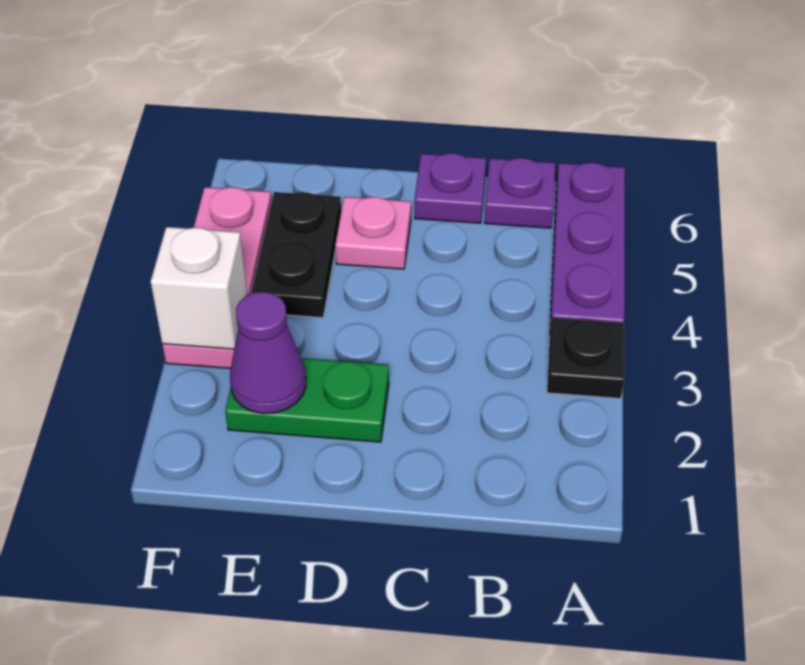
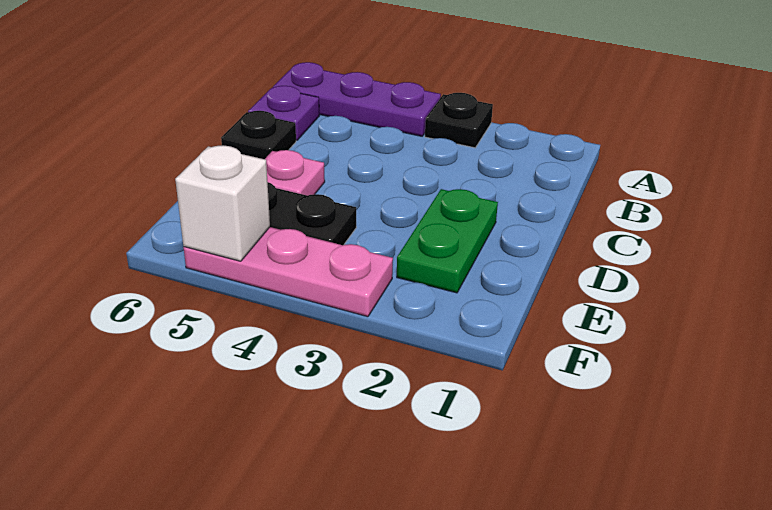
purple 1x1 plate [415,153,486,223] -> black 1x1 plate [221,111,296,159]
purple 1x1 cone [230,292,306,414] -> none
white 1x1 brick [151,227,247,349] -> white 1x1 brick moved to [175,145,270,261]

